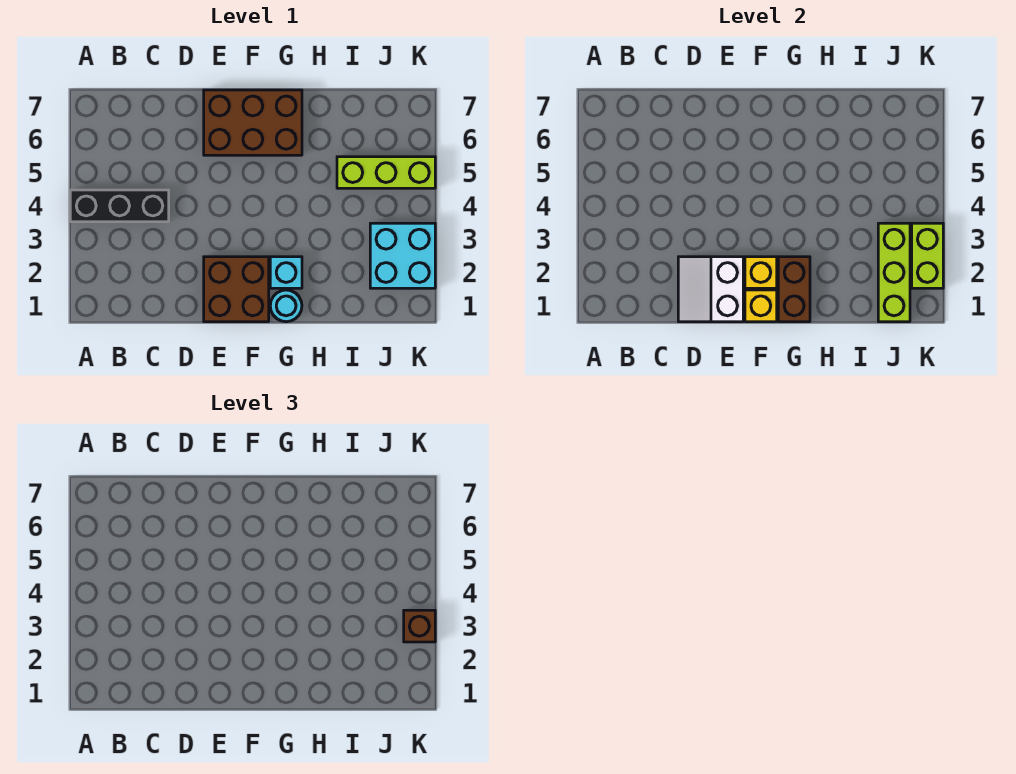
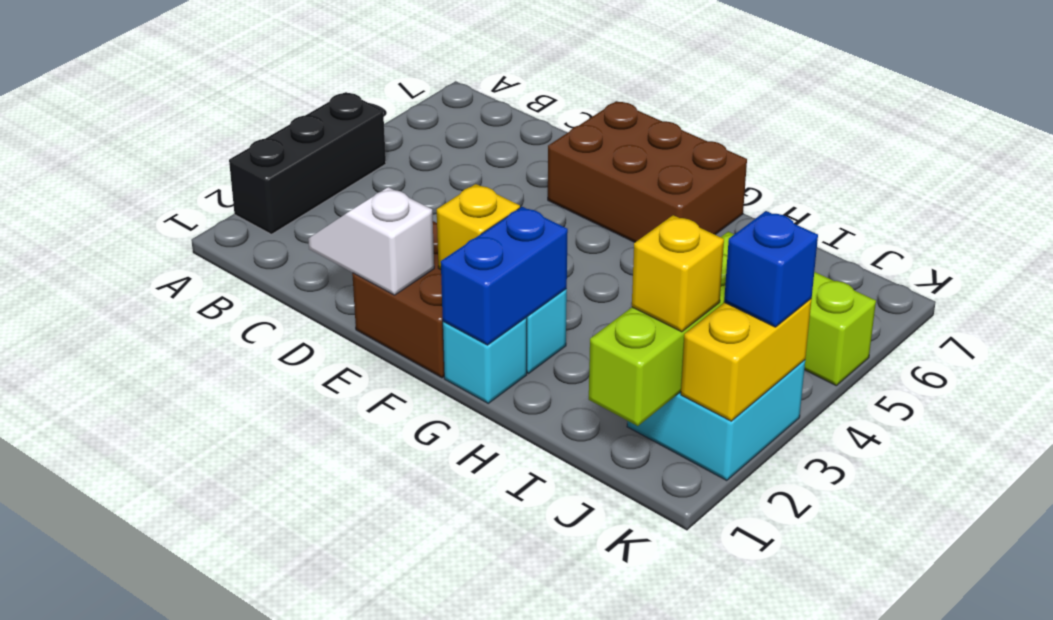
black 1x3 brick [70,190,169,222] -> black 1x3 brick turned to [229,92,386,234]
white 2x2 slope [678,257,743,322] -> white 1x2 slope [308,187,434,295]
yellow 1x1 brick [745,290,777,322] -> yellow 1x1 brick moved to [632,215,724,332]
cyan 1x1 round brick [270,290,302,322] -> cyan 1x1 brick [443,317,527,403]
brown 1x2 brick [778,257,810,322] -> blue 1x2 brick [441,207,568,345]
lime 1x2 brick [912,223,943,288] -> yellow 1x2 brick [681,299,812,421]
brown 1x1 brick [404,610,435,642] -> blue 1x1 brick [724,211,818,327]

